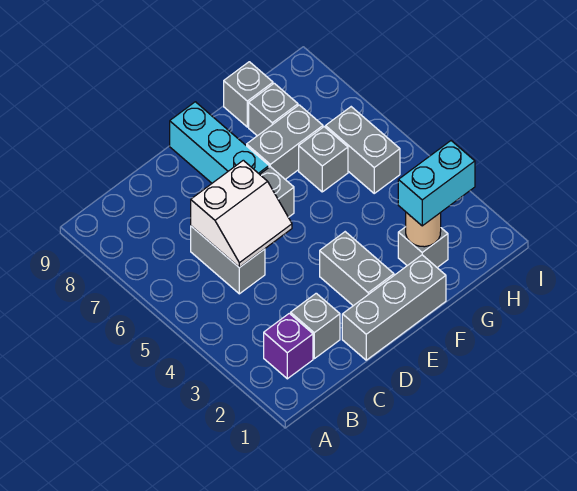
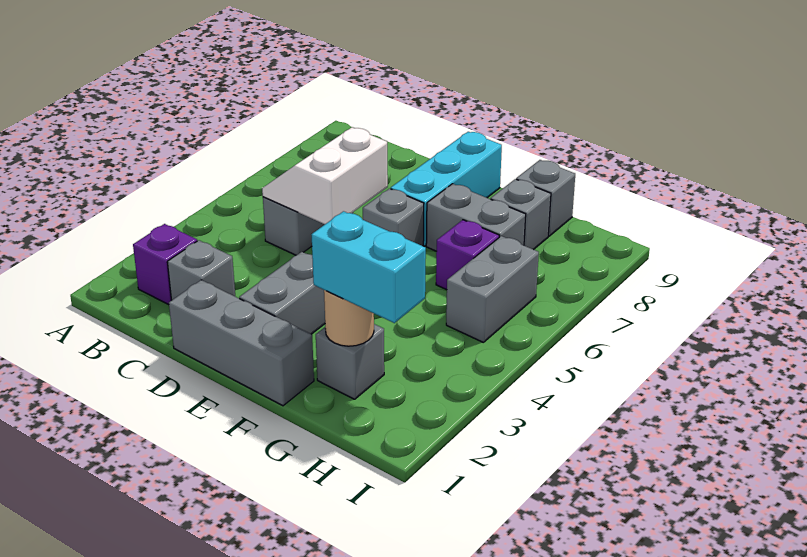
white 2x2 slope [191,160,292,268] -> white 2x2 slope turned to [262,127,388,224]
grey 1x1 brick [299,127,348,192] -> purple 1x1 brick [436,220,499,290]

